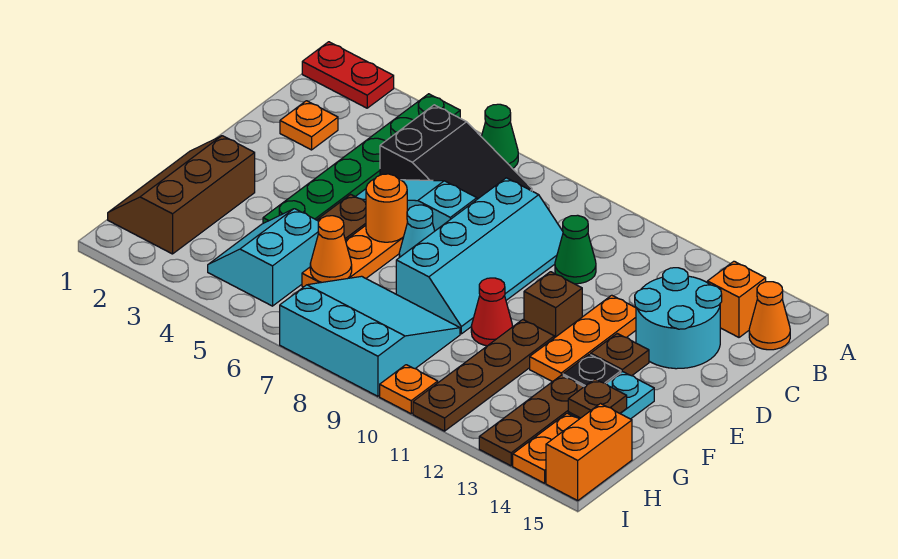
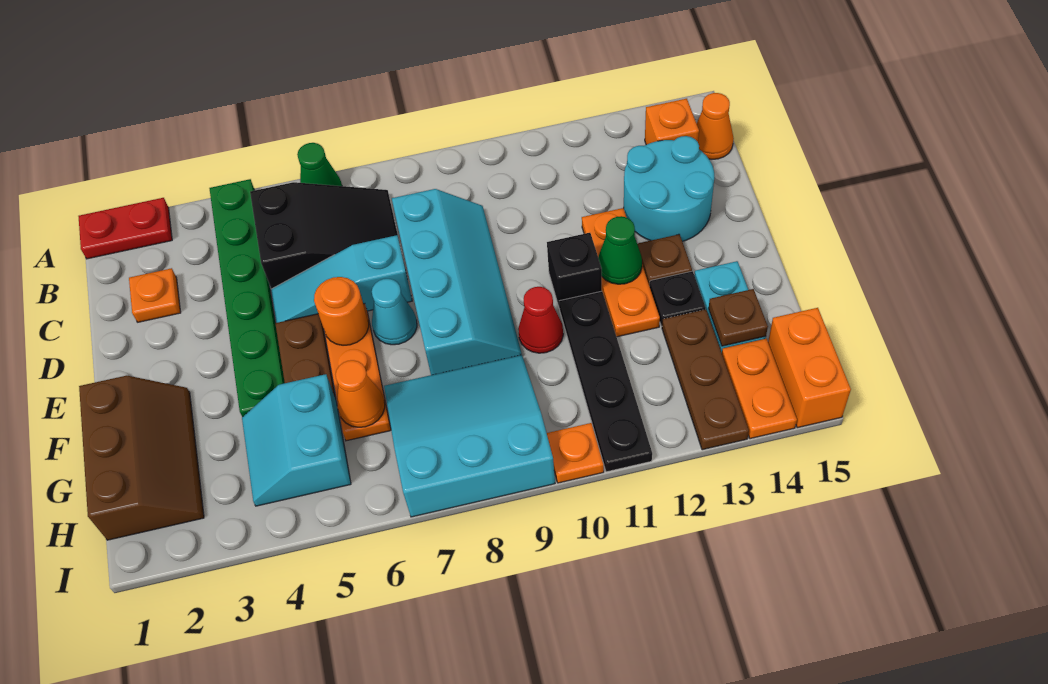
green 1x1 cone [555,215,596,284] -> green 1x1 cone moved to [598,216,642,284]
brown 1x1 brick [524,272,582,338] -> black 1x1 brick [547,233,602,306]
brown 2x3 slope [108,136,255,254] -> brown 2x3 slope turned to [79,376,204,540]
brown 1x4 plate [413,320,554,431] -> black 1x4 plate [559,291,652,472]

